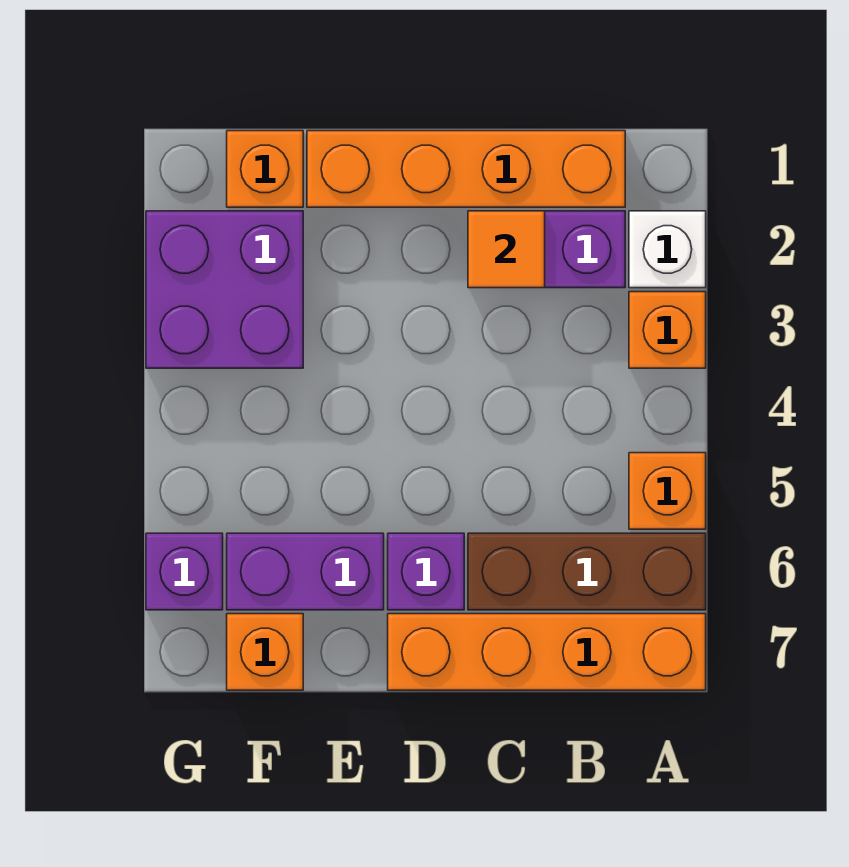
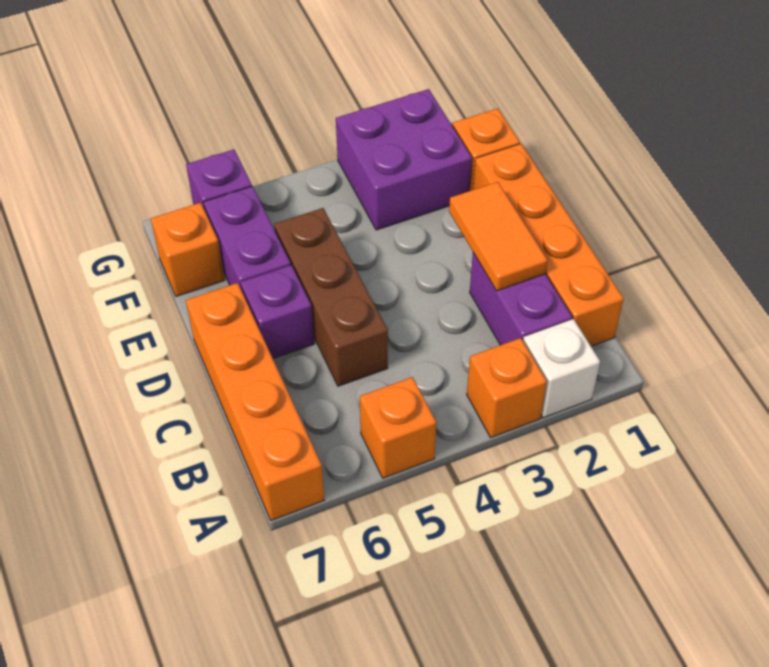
brown 1x3 brick [468,533,706,610] -> brown 1x3 brick moved to [274,208,388,386]
orange 1x1 tile [468,211,545,288] -> orange 1x2 tile [449,182,548,291]

